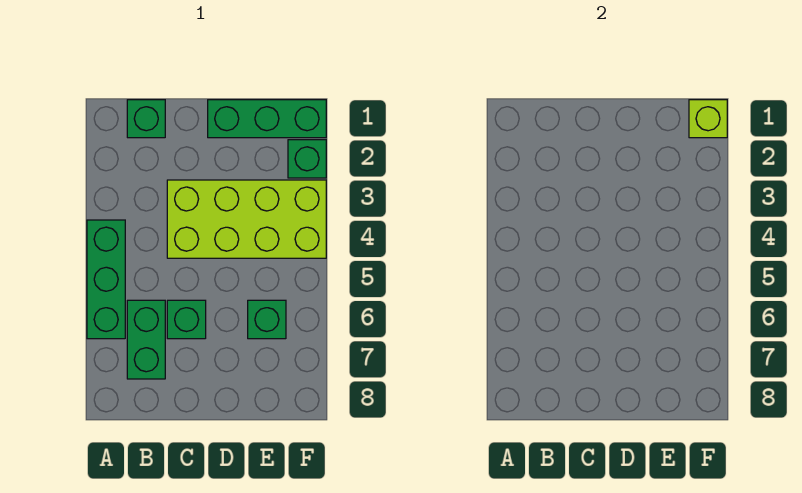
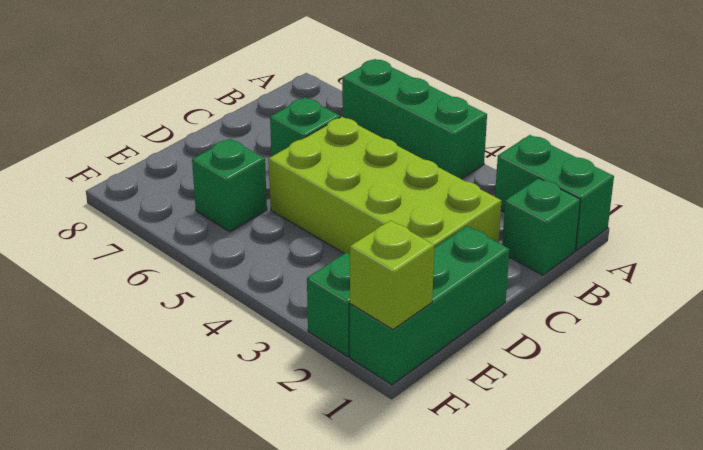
green 1x2 brick [127,300,165,379] -> green 1x2 brick moved to [495,135,614,250]
lime 2x4 brick [167,180,326,258] -> lime 2x4 brick turned to [269,117,501,254]

